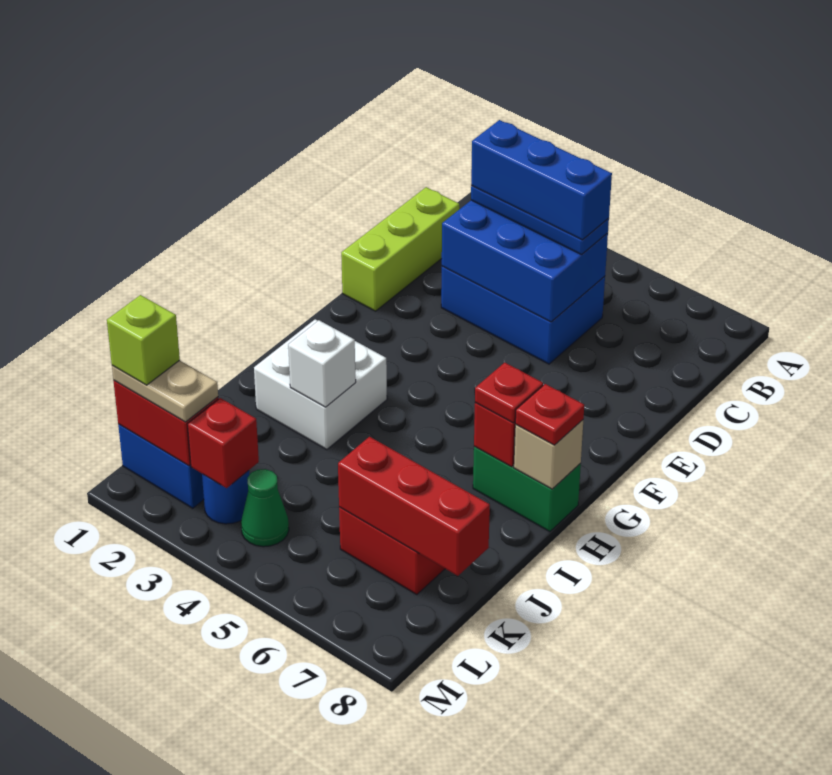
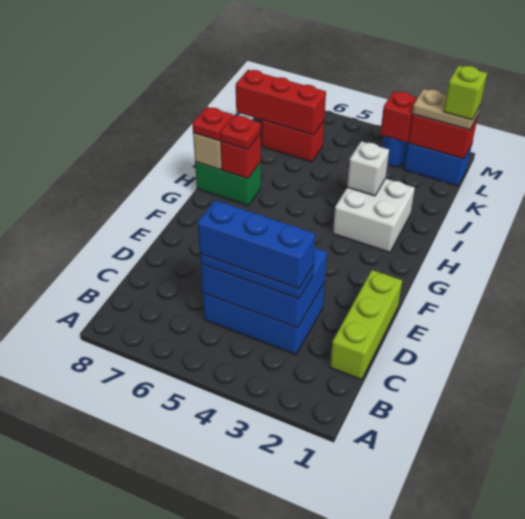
green 1x1 cone [241,469,289,547] -> none

